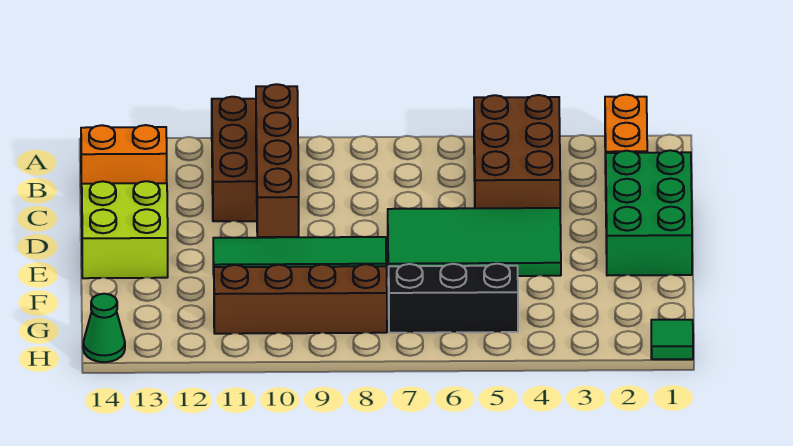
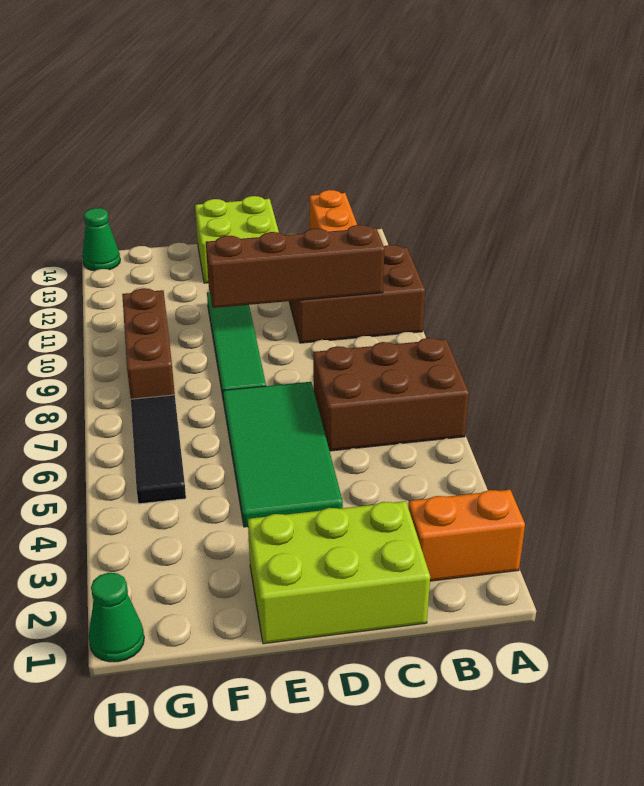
brown 2x3 brick [474,95,560,208] -> brown 2x3 brick moved to [313,338,469,451]
green 2x3 brick [606,150,692,275] -> lime 2x3 brick [248,501,430,644]
black 1x3 brick [389,264,518,333] -> black 1x3 tile [131,395,186,504]
brown 1x4 brick [214,264,387,334] -> brown 1x3 brick [122,288,175,399]
green 1x1 tile [651,320,693,359] -> green 1x1 cone [89,573,144,662]

